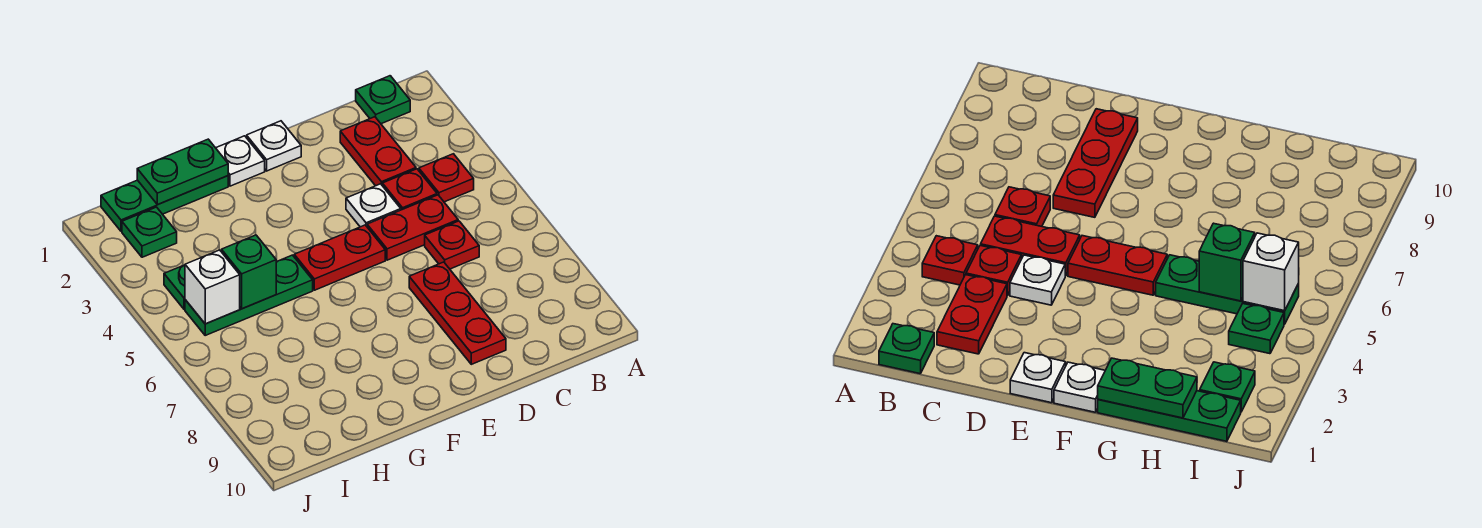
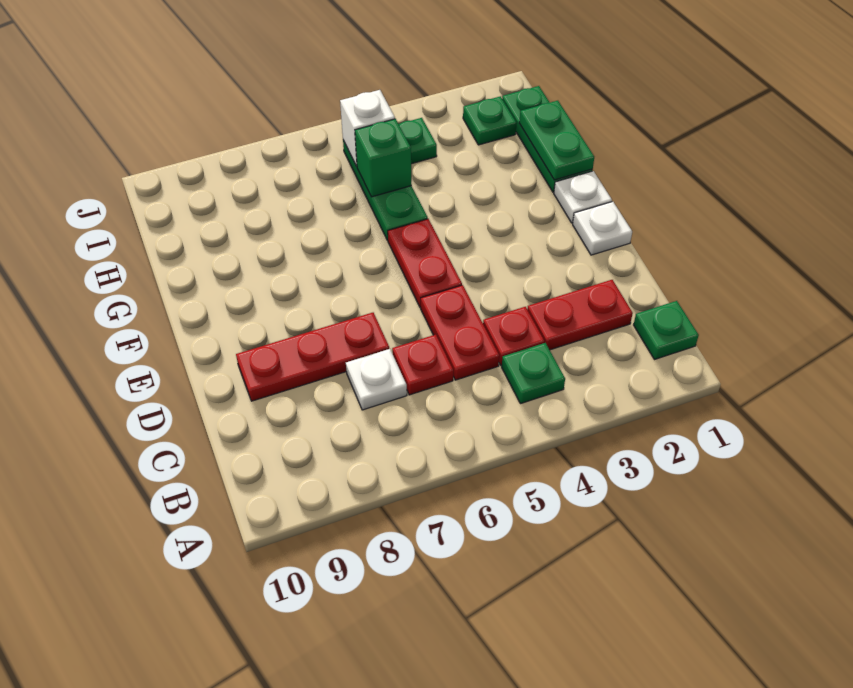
red 1x1 plate [419,154,474,202] -> green 1x1 plate [502,343,565,404]
white 1x1 plate [346,184,401,227] -> white 1x1 plate moved to [346,349,407,410]

